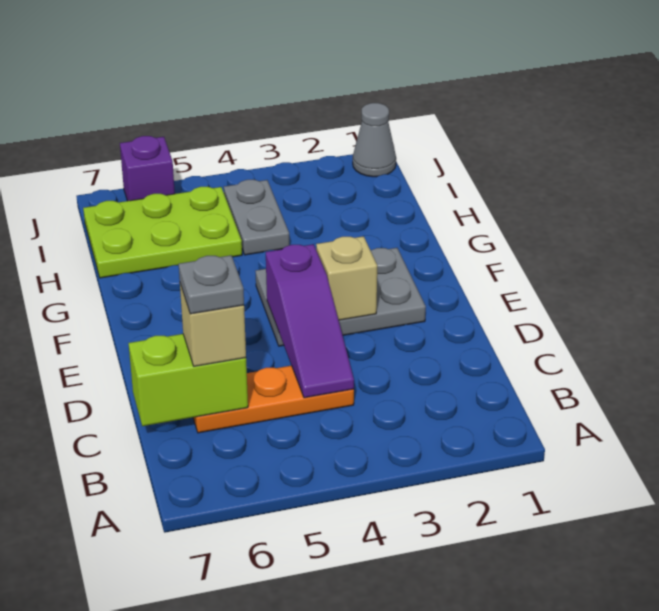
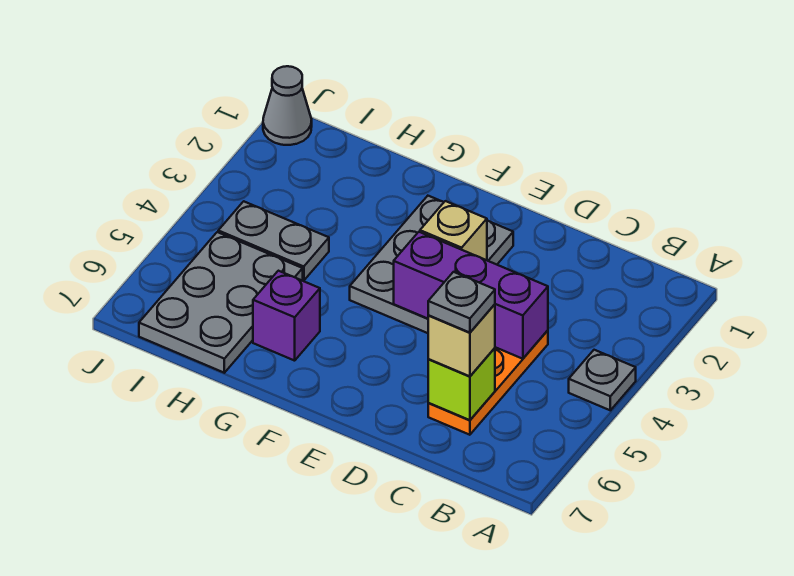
none -> grey 1x1 plate [569,350,636,410]
purple 1x3 slope [266,244,354,398] -> purple 1x3 brick [394,232,548,359]
lime 1x2 brick [129,334,248,426] -> lime 1x1 brick [428,348,495,420]
lime 2x3 plate [83,187,242,278] -> grey 2x3 plate [139,232,303,373]
purple 1x1 brick [120,136,175,201] -> purple 1x1 brick moved to [253,271,320,361]

